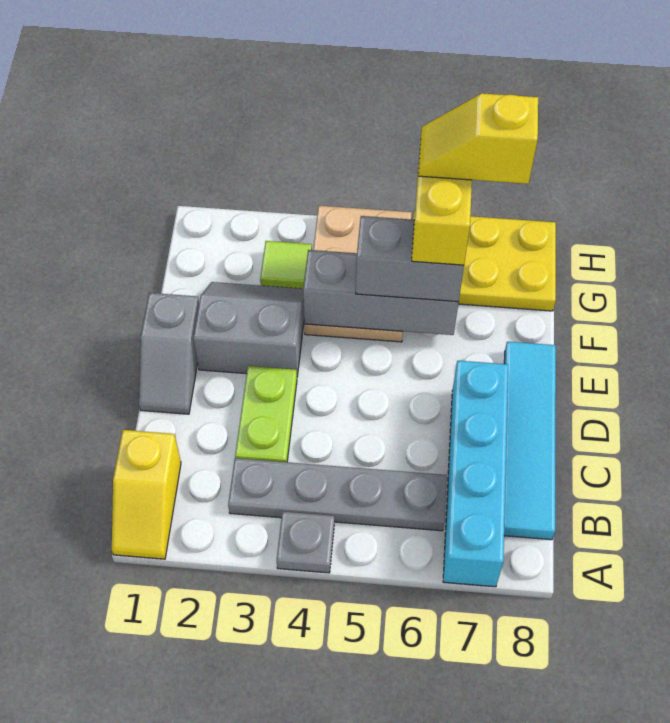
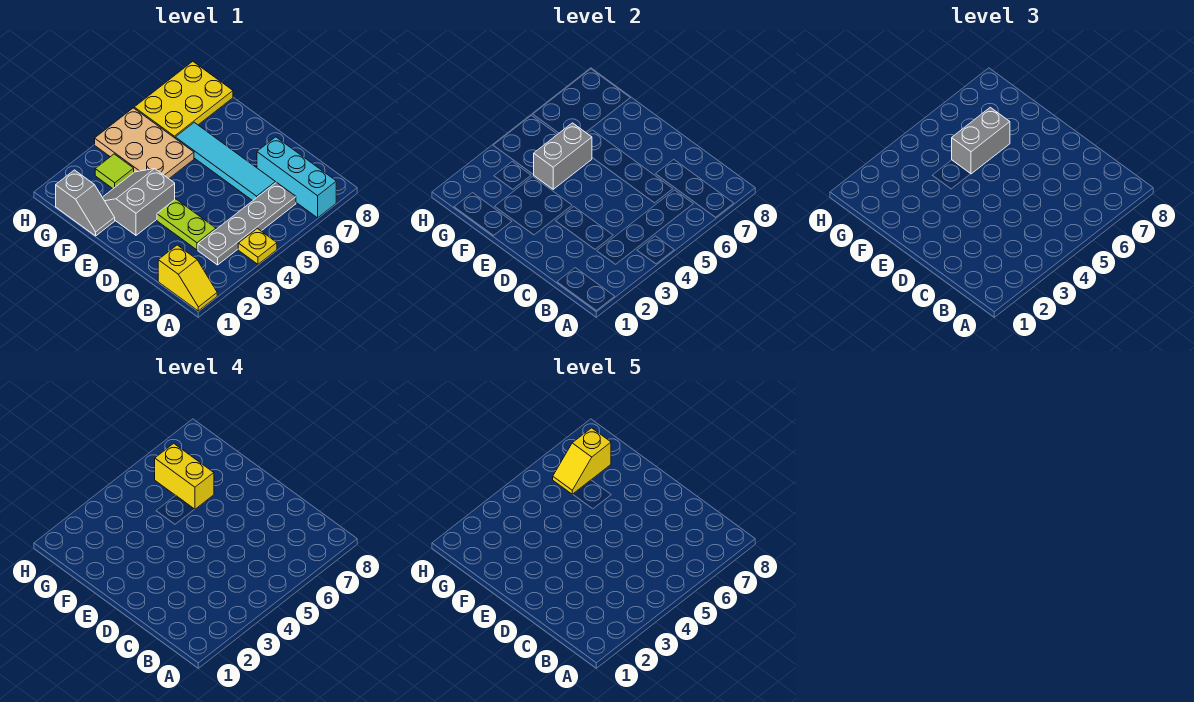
grey 1x1 plate [277,512,334,573] -> yellow 1x1 plate [238,228,277,264]
cyan 1x4 brick [443,361,508,587] -> cyan 1x3 brick [257,137,336,218]
cyan 1x4 tile [504,342,556,540] -> cyan 1x4 tile moved to [175,122,276,201]
grey 1x2 slope [139,293,199,414] -> grey 1x2 slope moved to [56,170,115,236]
grey 1x3 brick [303,250,459,335] -> grey 1x2 brick [534,123,592,189]

